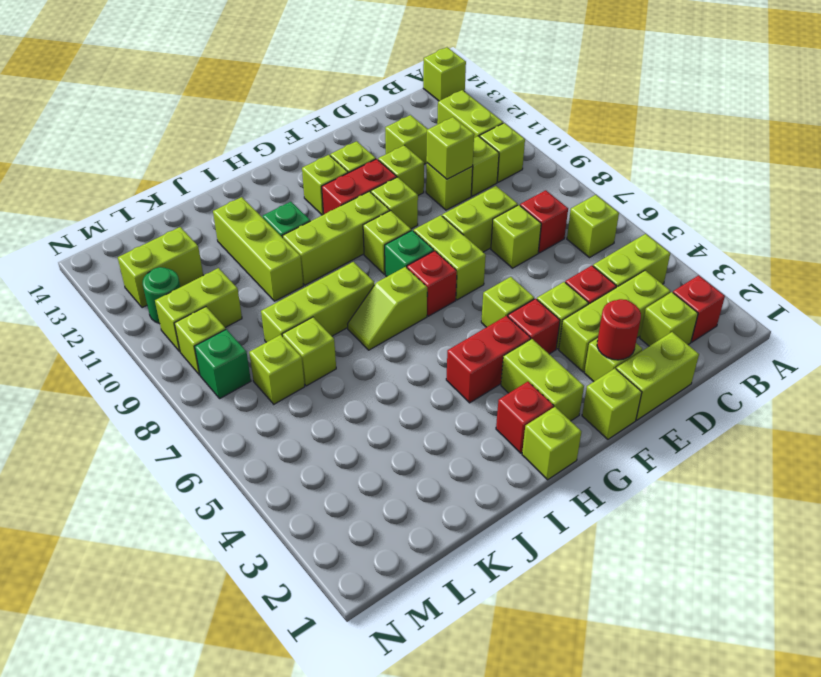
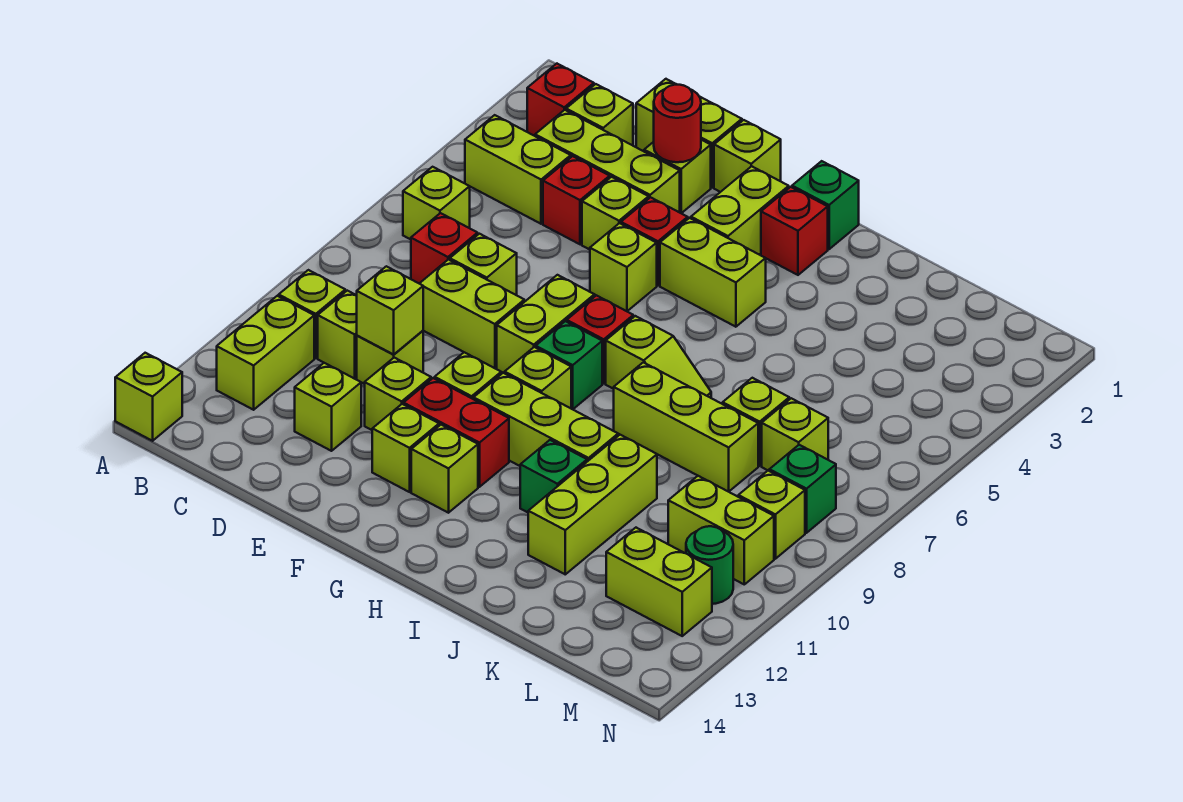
red 1x2 brick [446,316,531,403] -> lime 1x2 brick [660,218,766,327]
lime 1x1 brick [522,407,581,480] -> green 1x1 brick [792,161,859,249]

